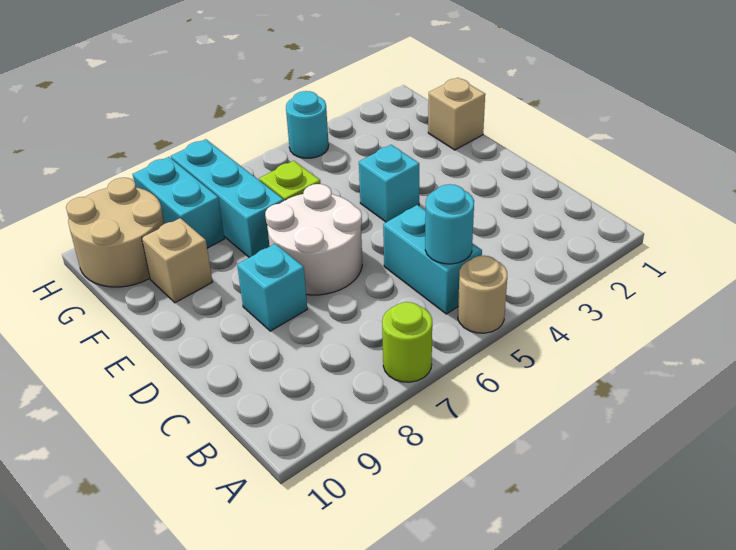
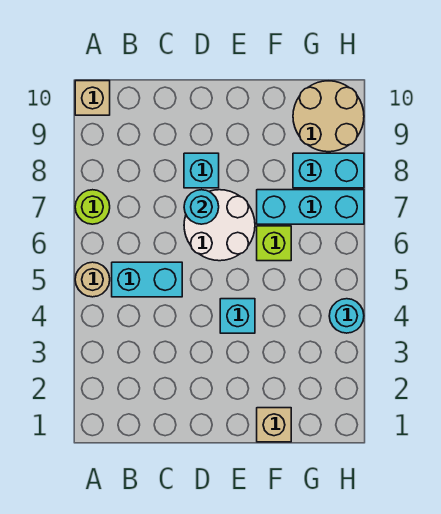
cyan 1x1 round brick [425,184,474,264] -> cyan 1x1 round brick moved to [184,190,219,224]
tan 1x1 brick [142,218,212,303] -> tan 1x1 brick moved to [75,81,110,115]

